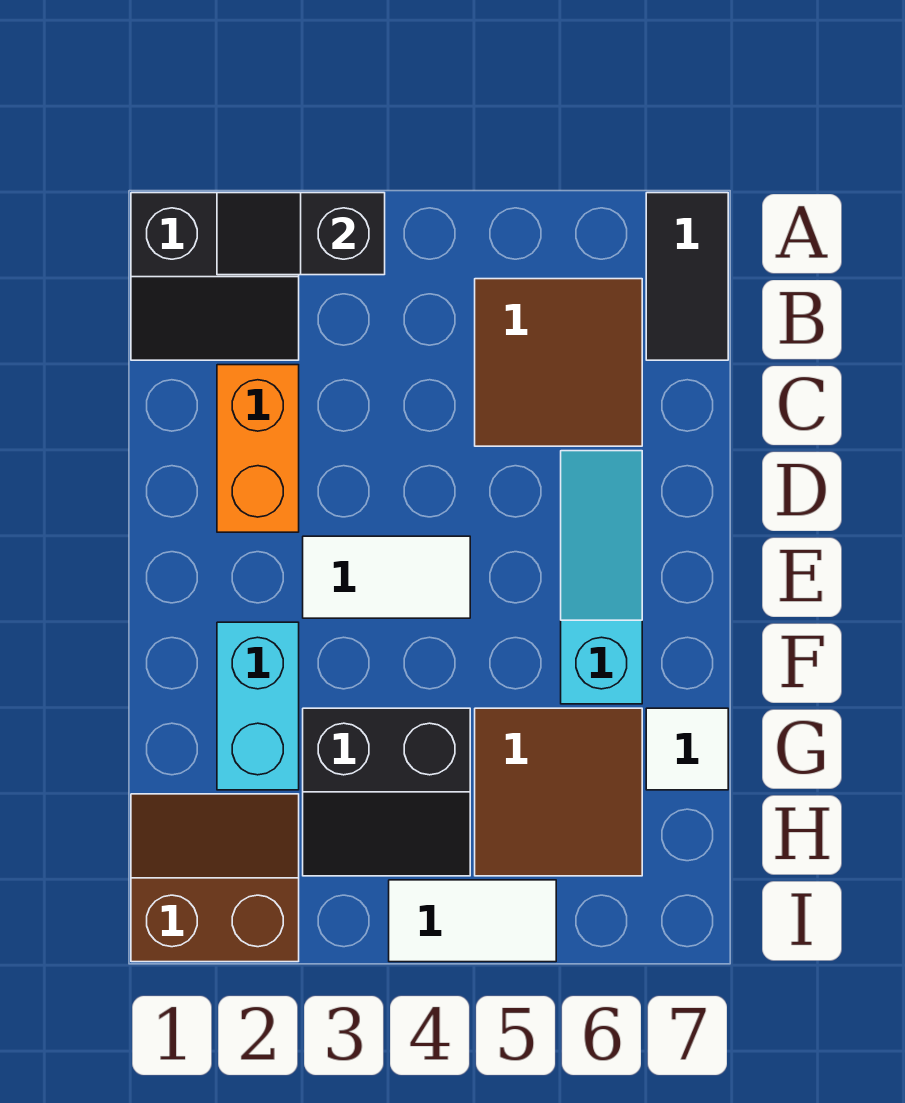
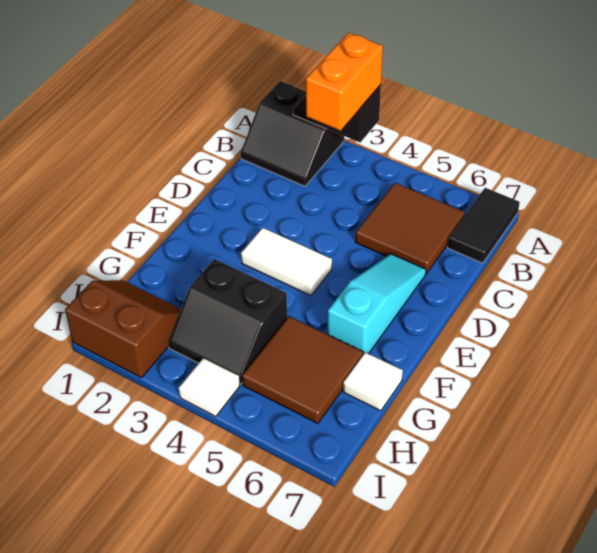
orange 1x2 brick [217,365,299,532] -> orange 1x2 brick moved to [306,33,383,131]
cyan 1x2 brick [217,622,299,790] -> none
white 1x2 tile [389,880,556,962] -> white 1x1 tile [179,358,240,416]

